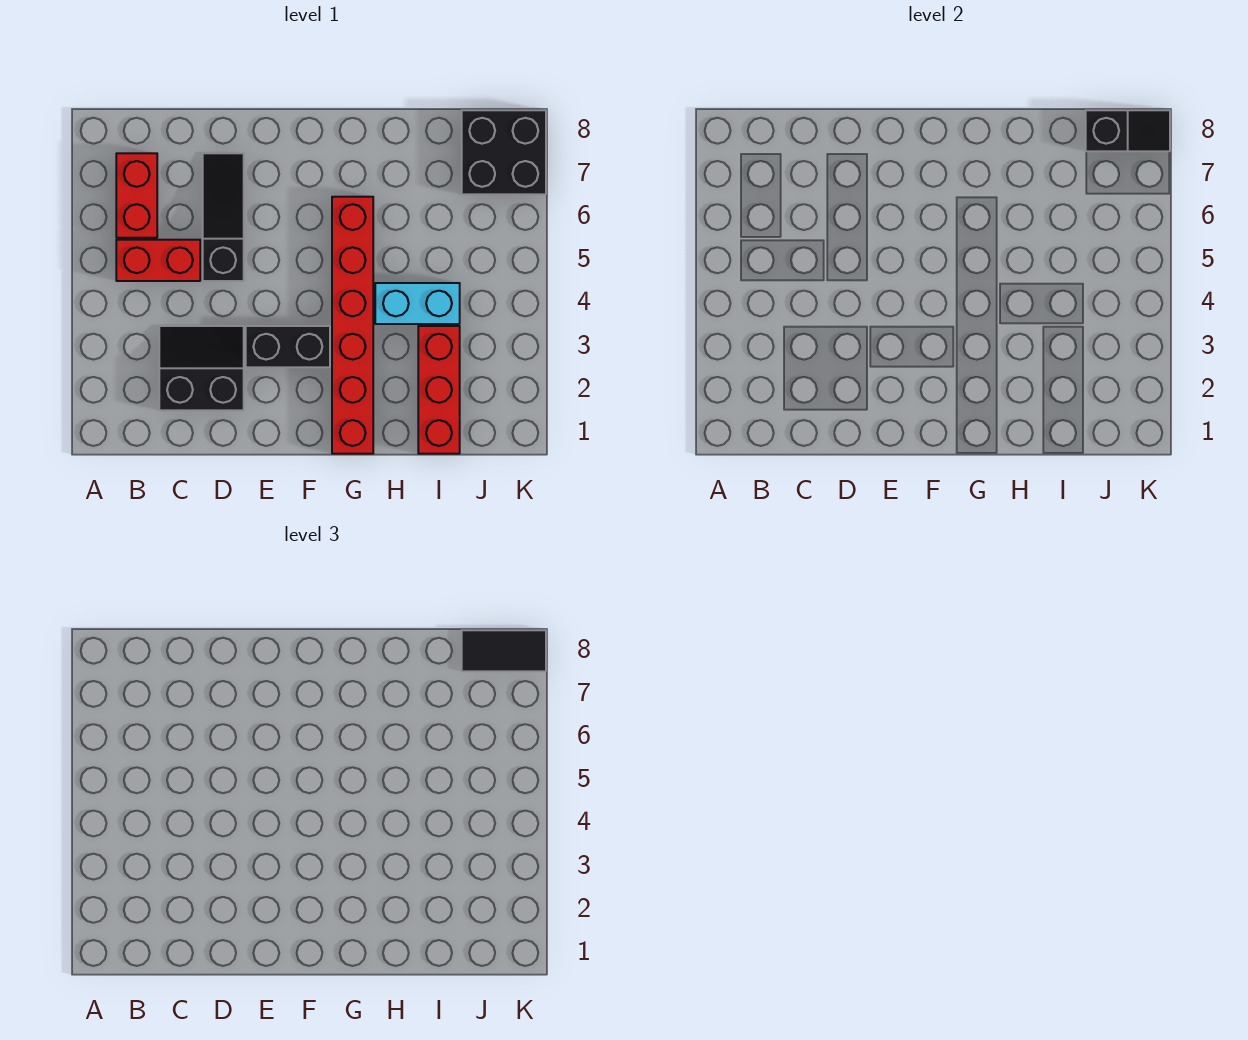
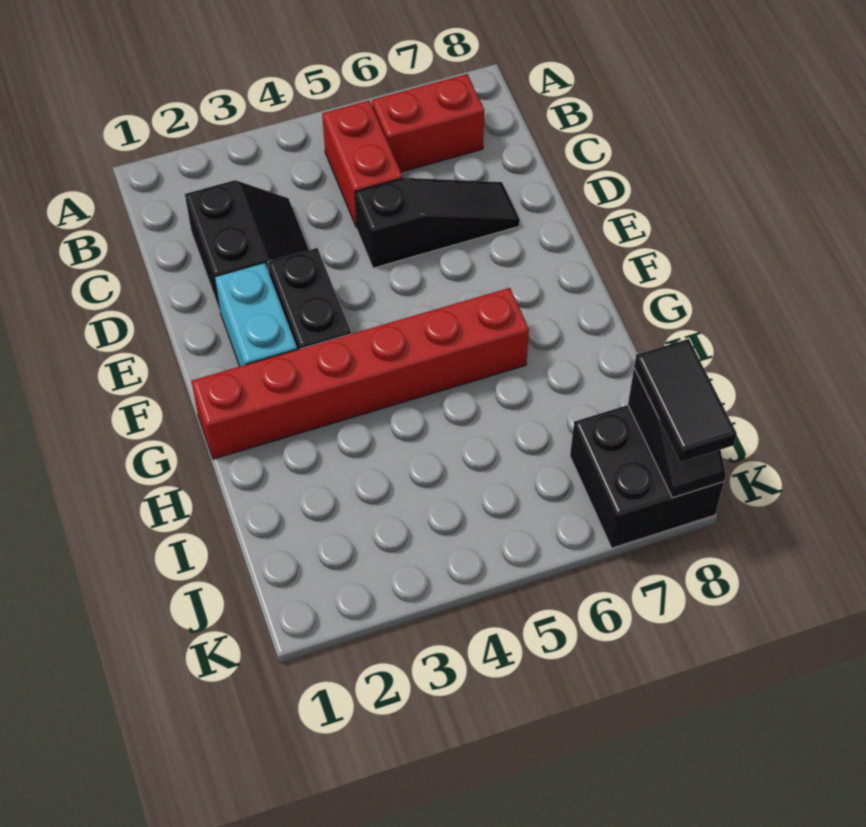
cyan 1x2 brick [375,283,460,324] -> cyan 1x2 brick moved to [215,263,297,367]
red 1x3 brick [418,326,460,454] -> none

